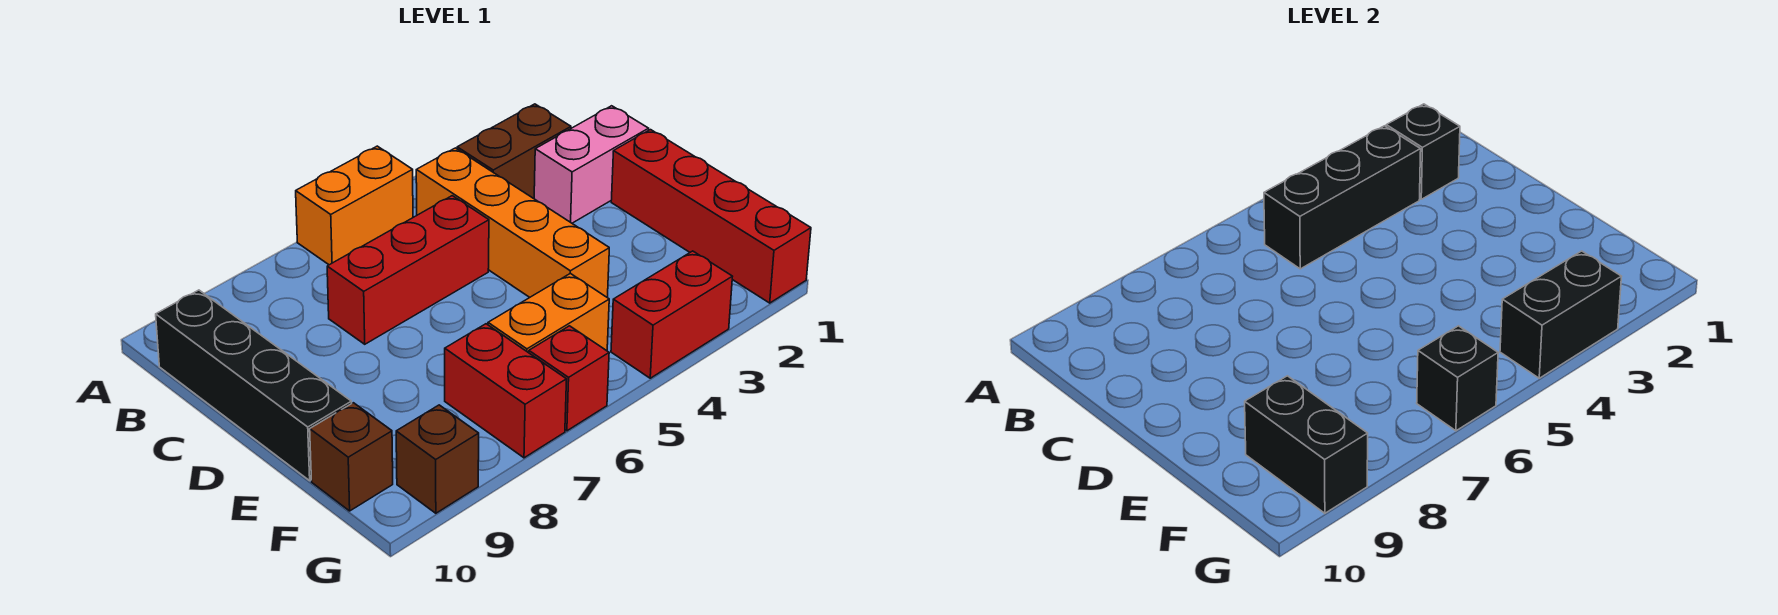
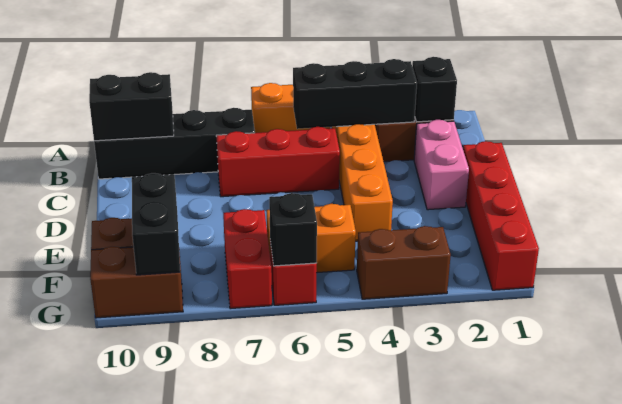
black 1x4 brick [156,290,352,481] -> black 1x4 brick turned to [94,108,255,179]
pink 1x2 brick [534,106,649,223] -> pink 1x2 brick turned to [414,120,469,210]
red 1x2 brick [611,251,732,378] -> brown 1x2 brick [357,226,451,299]
black 1x2 brick [1500,251,1621,378] -> black 1x2 brick moved to [89,72,174,141]
brown 1x1 brick [396,405,479,513] -> brown 1x2 brick [90,247,183,318]

